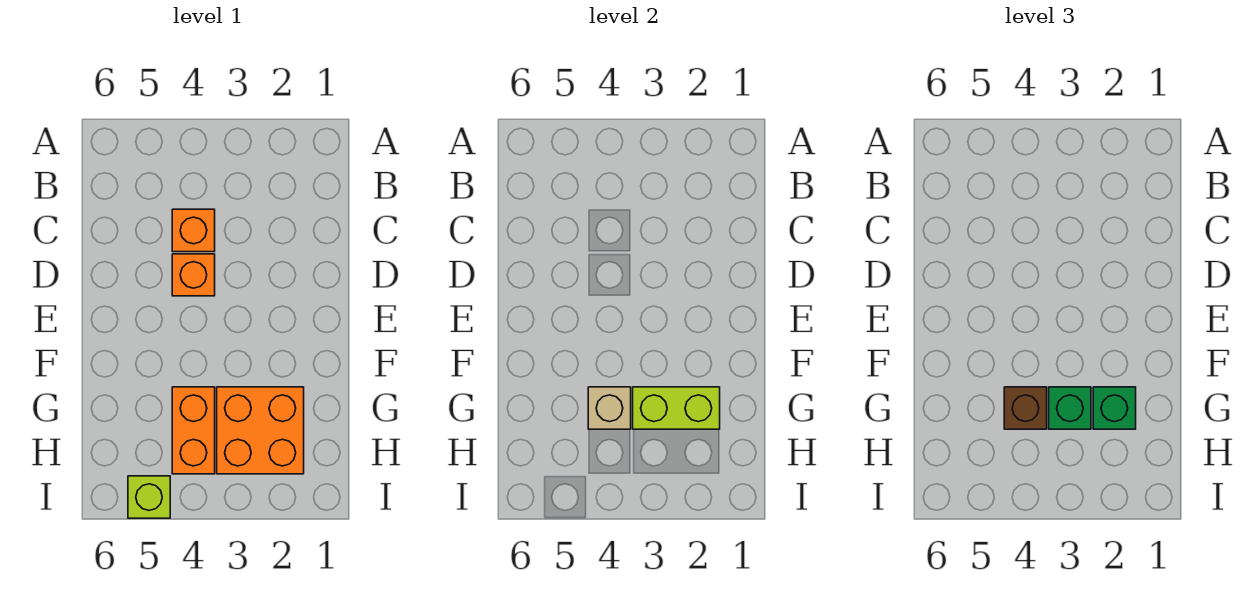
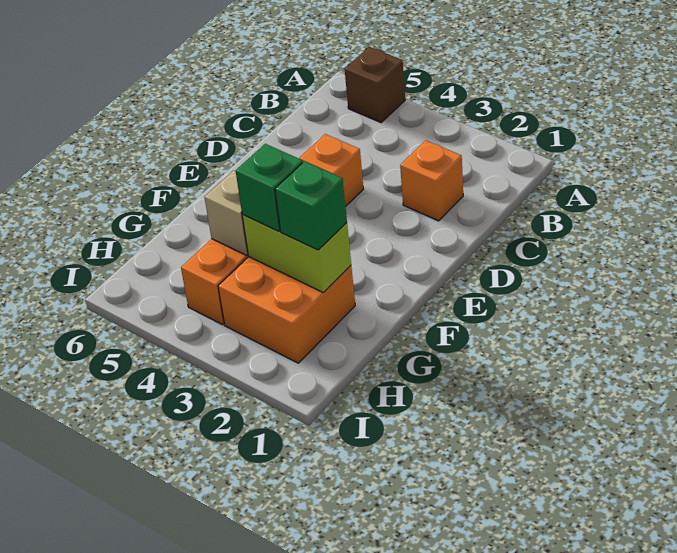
orange 1x1 brick [172,209,215,252] -> orange 1x1 brick moved to [400,140,463,221]
brown 1x1 brick [1004,387,1047,429] -> brown 1x1 brick moved to [345,47,405,122]
lime 1x1 brick [128,476,170,518] -> none

